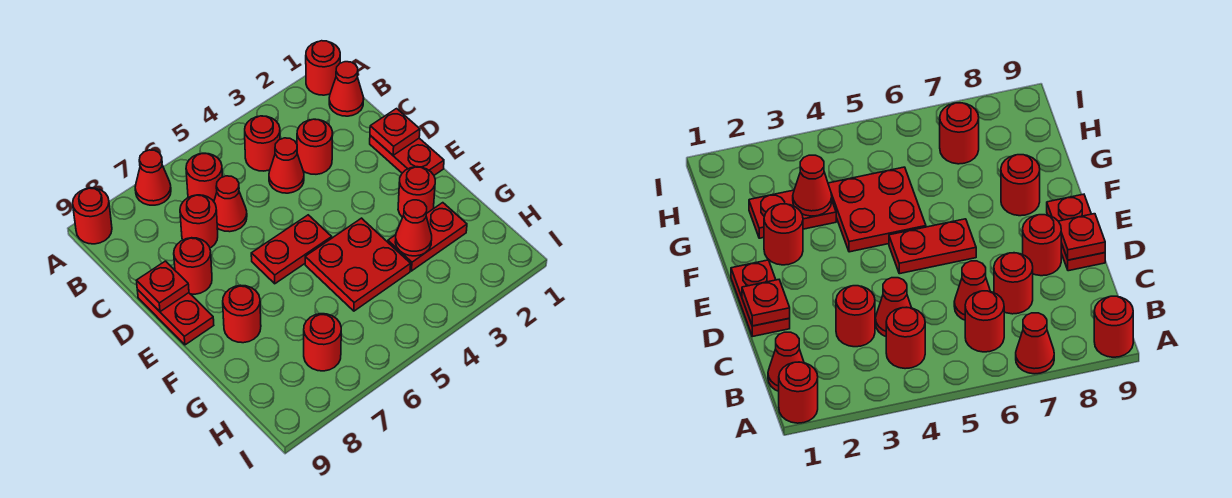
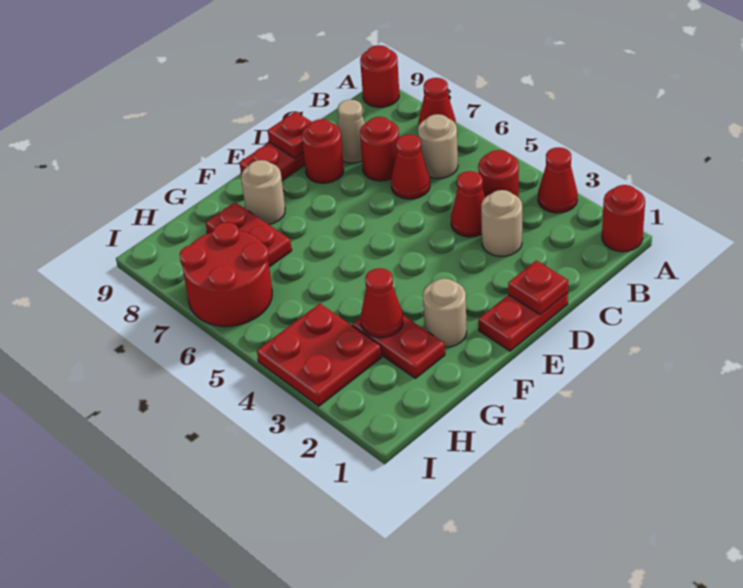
red 1x1 cone [329,62,364,116] -> red 1x1 cone moved to [538,147,578,213]
red 1x1 round brick [186,153,223,201] -> tan 1x1 round brick [418,114,458,178]
red 1x1 round brick [297,119,333,174] -> tan 1x1 round brick [481,190,522,256]
none -> tan 1x1 cone [338,100,365,163]
red 1x2 plate [251,215,332,284] -> red 1x2 plate moved to [206,202,292,267]
red 1x1 round brick [398,167,435,217] -> tan 1x1 round brick [423,279,467,347]
red 2x2 plate [305,218,411,311] -> red 2x2 plate moved to [257,304,382,406]
red 1x1 round brick [223,285,261,343] -> tan 1x1 round brick [241,160,285,225]
red 1x1 round brick [304,314,341,371] -> red 2x2 round brick [180,222,272,326]

